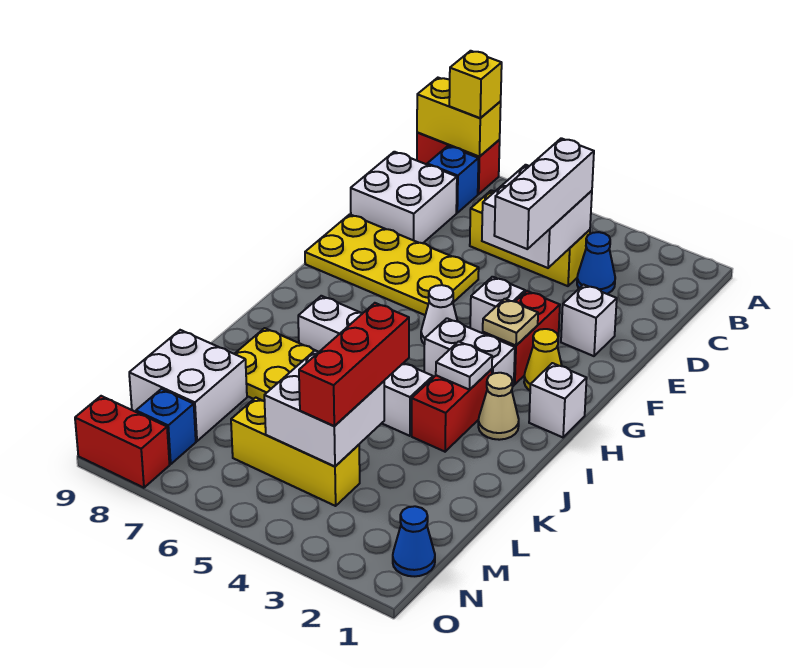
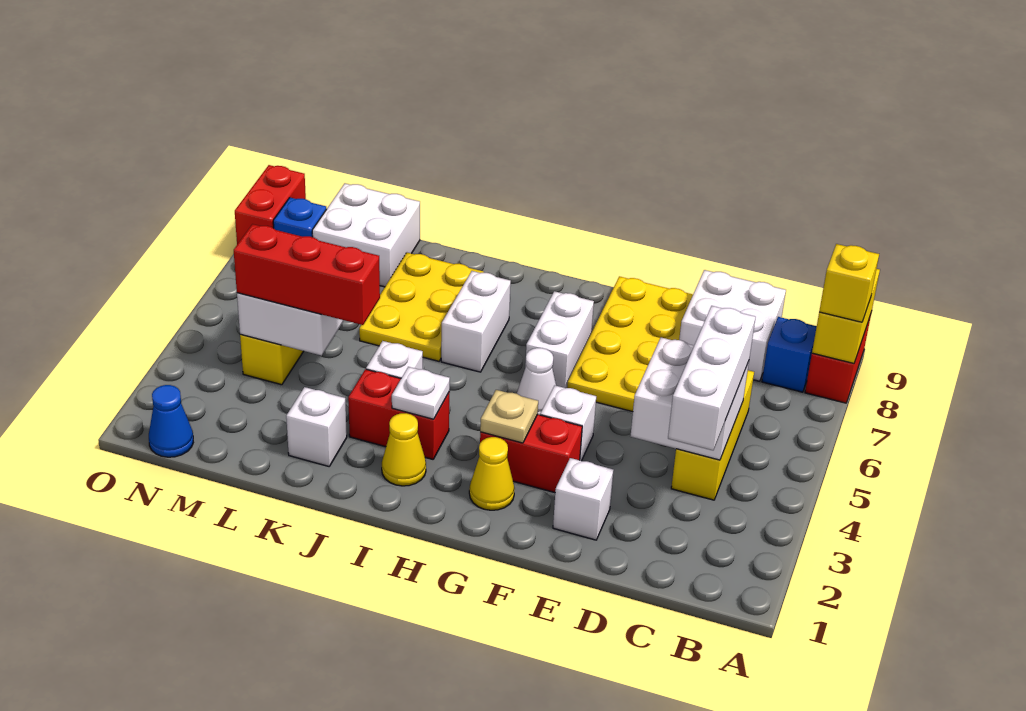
blue 1x1 cone [577,232,615,294] -> none
white 1x3 brick [494,138,594,249] -> white 1x3 brick turned to [668,306,756,450]
white 1x1 brick [529,363,587,437] -> white 1x1 brick moved to [286,387,347,466]
white 1x2 brick [424,318,515,387] -> white 1x2 brick moved to [525,291,594,388]
tan 1x1 cone [478,373,519,440] -> yellow 1x1 cone [382,413,426,486]

